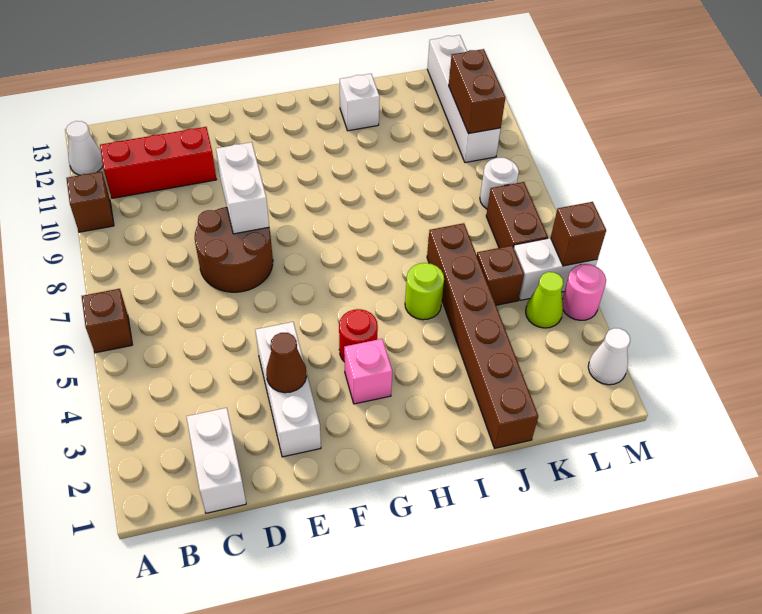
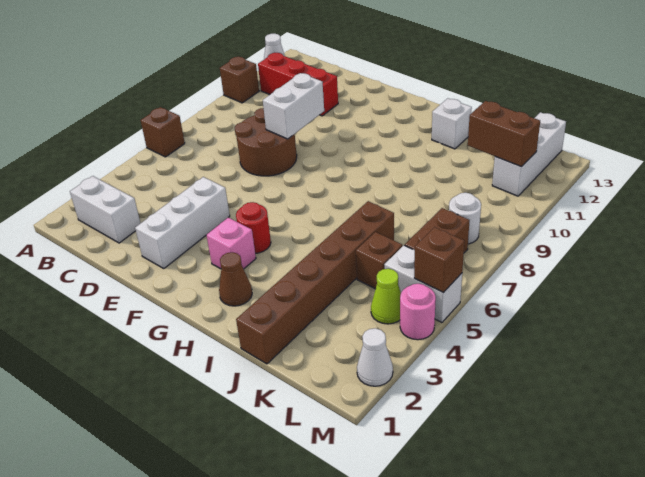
white 1x2 brick [186,408,246,513] -> white 1x2 brick turned to [70,176,140,243]
brown 1x1 cone [266,333,307,393] -> brown 1x1 cone moved to [219,252,252,306]
lime 1x1 round brick [405,263,444,320] -> none
white 1x4 brick [427,35,501,163] -> white 1x3 brick [492,112,566,196]
brown 1x2 brick [449,49,506,134] -> brown 1x2 brick turned to [468,101,540,167]

